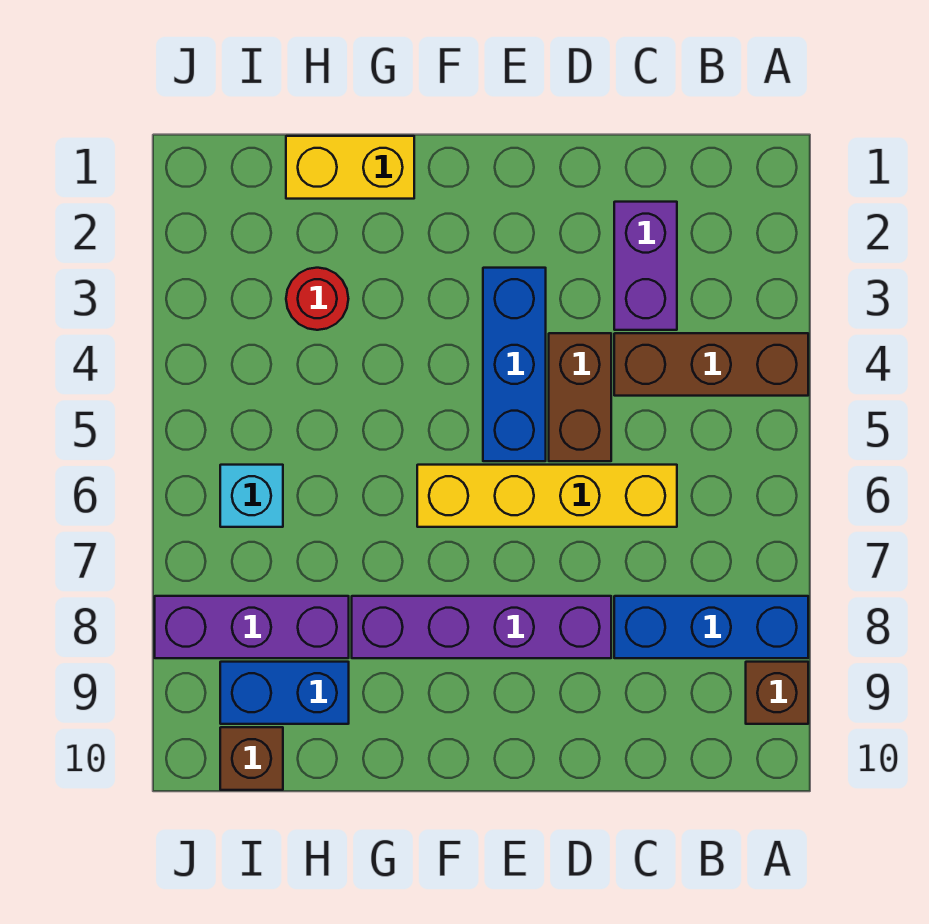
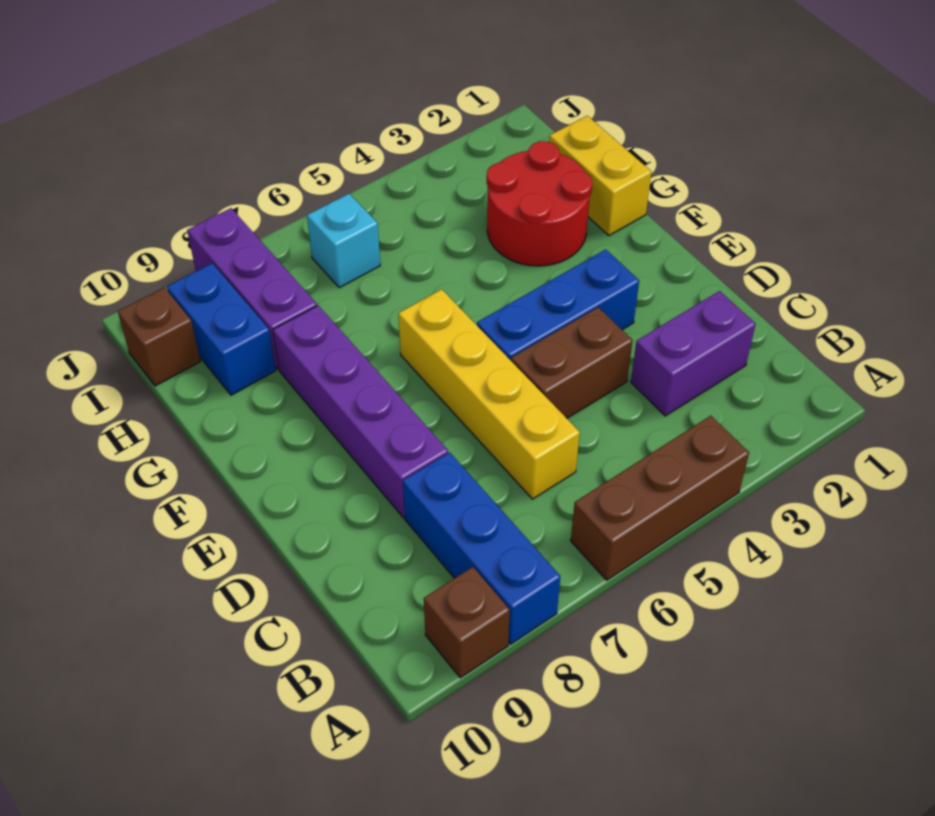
brown 1x3 brick [614,333,808,396] -> brown 1x3 brick turned to [571,416,749,580]
red 1x1 round brick [286,268,348,330] -> red 2x2 round brick [487,141,592,266]

